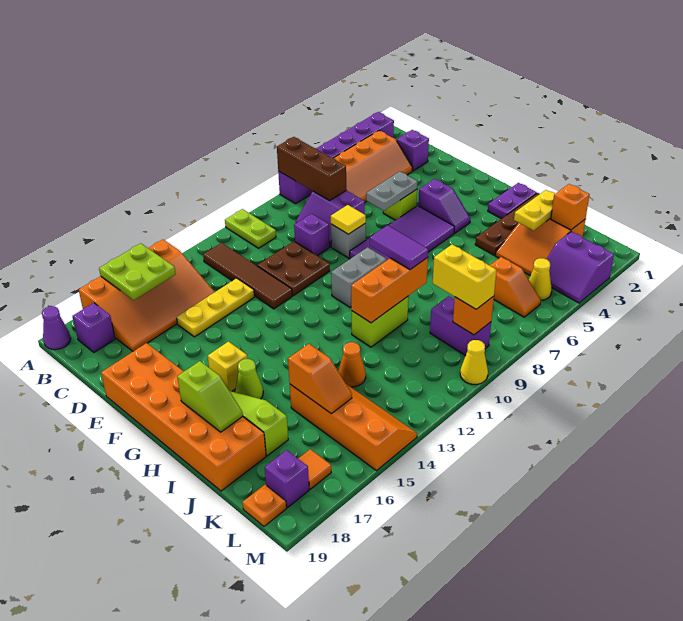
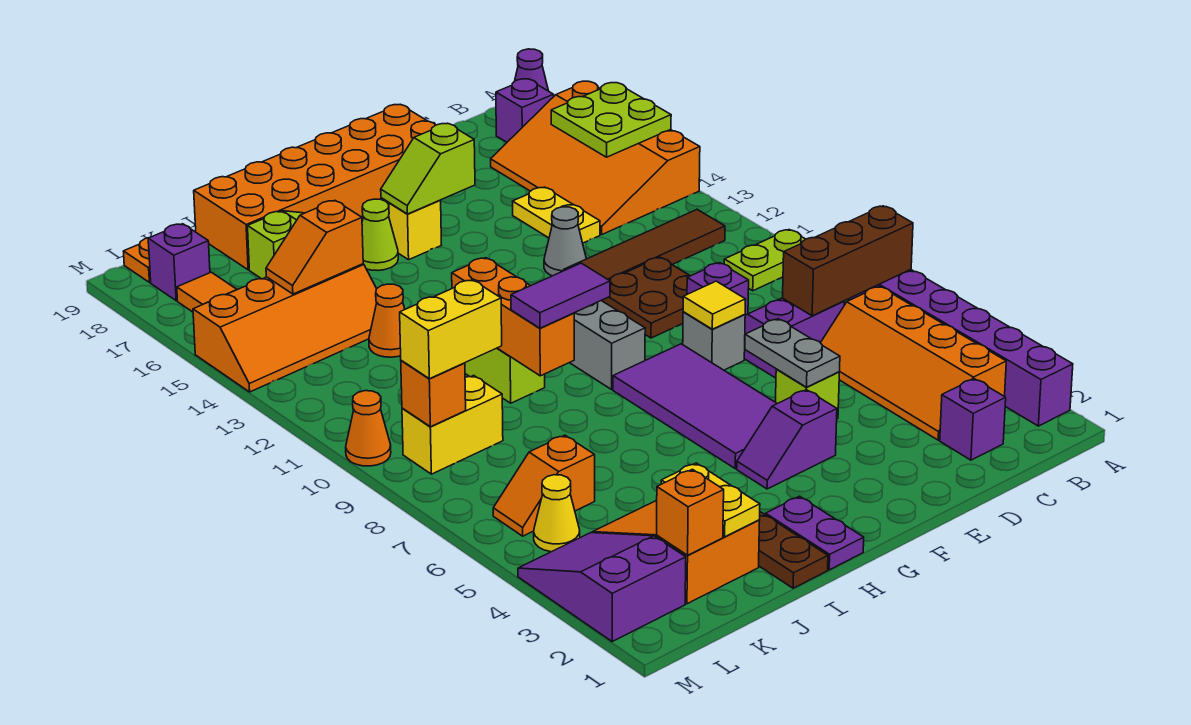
yellow 1x3 plate [176,278,255,337] -> yellow 1x2 plate [513,187,600,243]
none -> grey 1x1 cone [544,207,586,276]
lime 1x2 slope [177,361,243,432] -> lime 1x2 slope moved to [381,123,475,214]
purple 1x2 brick [430,296,491,356] -> yellow 1x2 brick [402,376,503,474]
purple 2x2 slope [547,232,614,303] -> purple 2x3 slope [518,533,686,641]
yellow 1x1 cone [460,340,488,384] -> orange 1x1 cone [346,391,391,466]

